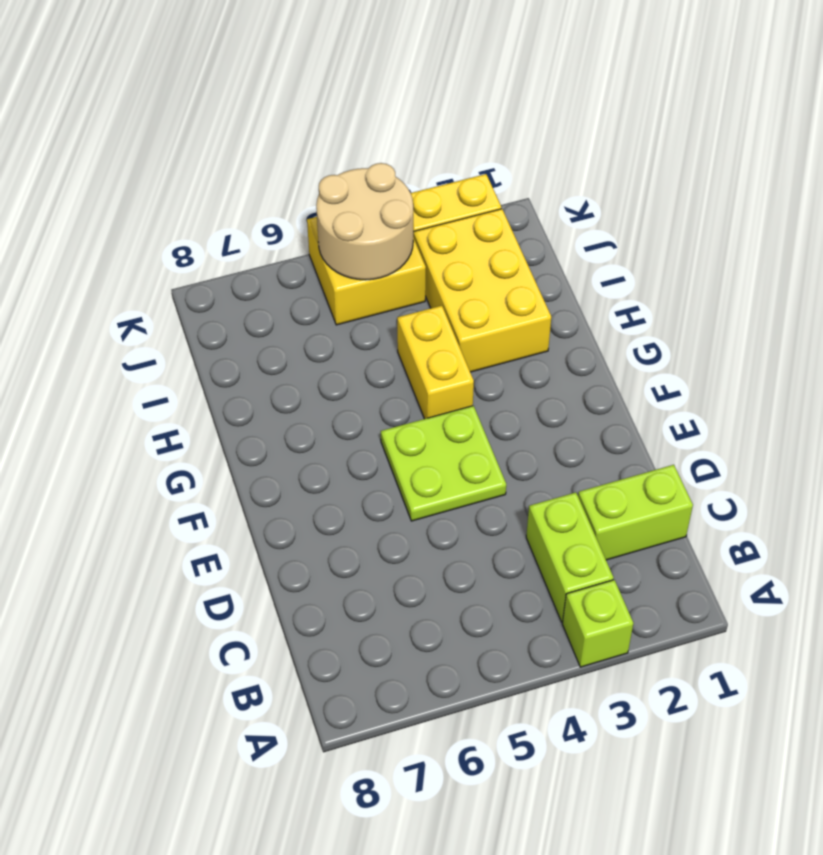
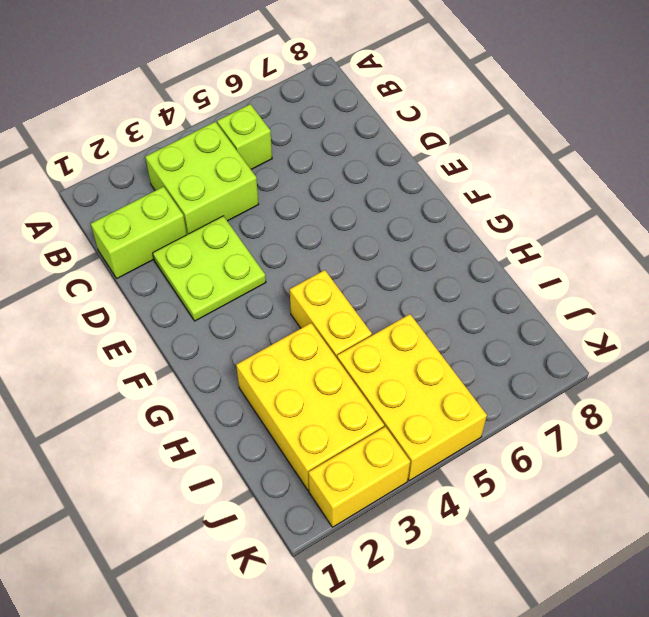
lime 1x1 brick [562,580,633,667] -> lime 1x1 brick moved to [217,104,272,169]
lime 1x2 brick [526,492,613,622] -> lime 2x2 brick [145,122,259,234]
lime 2x2 plate [381,406,506,521] -> lime 2x2 plate moved to [153,216,266,321]
yellow 2x2 brick [307,217,426,325] -> yellow 2x3 brick [337,314,487,481]
tan 2x2 round brick [316,163,413,280] -> none

